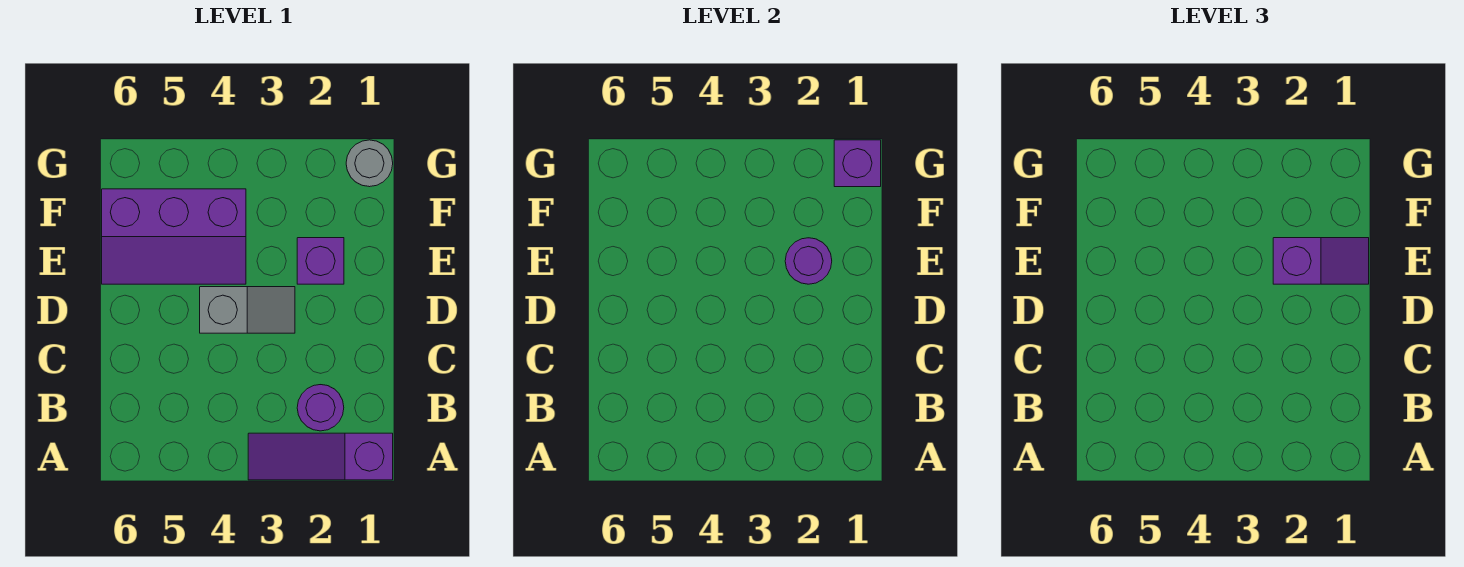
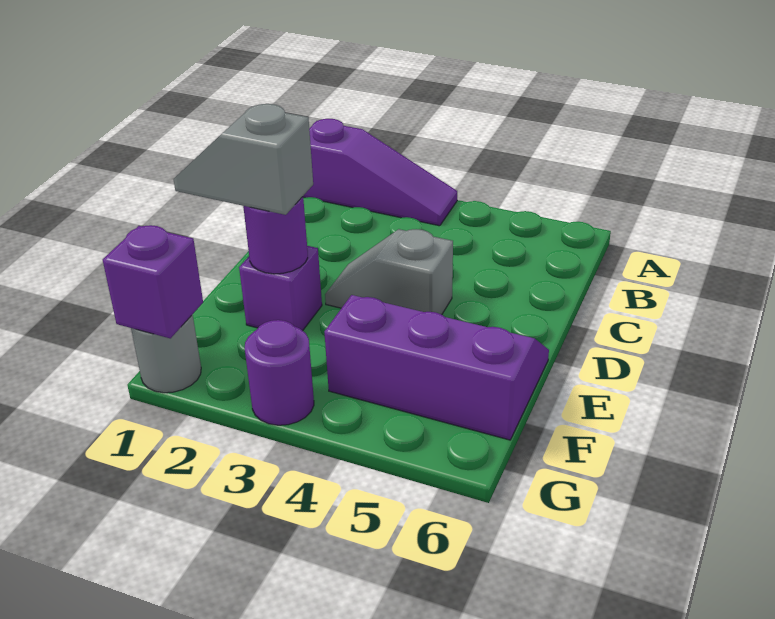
purple 1x1 round brick [297,385,344,431] -> purple 1x1 round brick moved to [245,320,314,425]
purple 1x2 slope [1273,238,1369,284] -> grey 1x2 slope [174,104,313,215]

